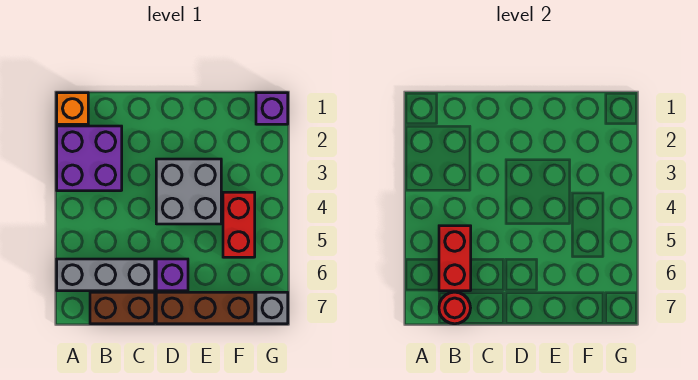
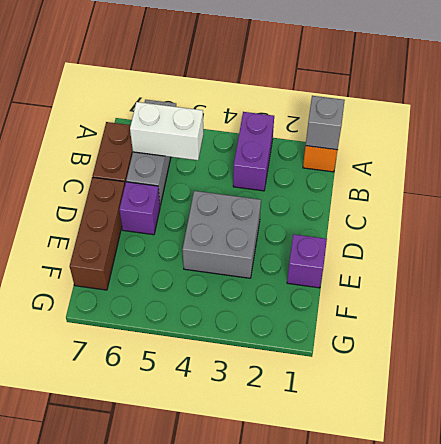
purple 2x2 brick [57,126,122,191] -> purple 1x2 brick [233,112,274,191]
red 1x2 brick [439,226,471,291] -> white 1x2 brick [130,102,203,160]
red 1x1 round brick [439,292,470,324] -> none
red 1x2 brick [223,192,255,257] -> none
purple 1x1 brick [256,93,288,124] -> purple 1x1 brick moved to [287,234,327,288]
grey 1x1 brick [256,292,288,324] -> grey 1x1 brick moved to [306,96,345,150]

